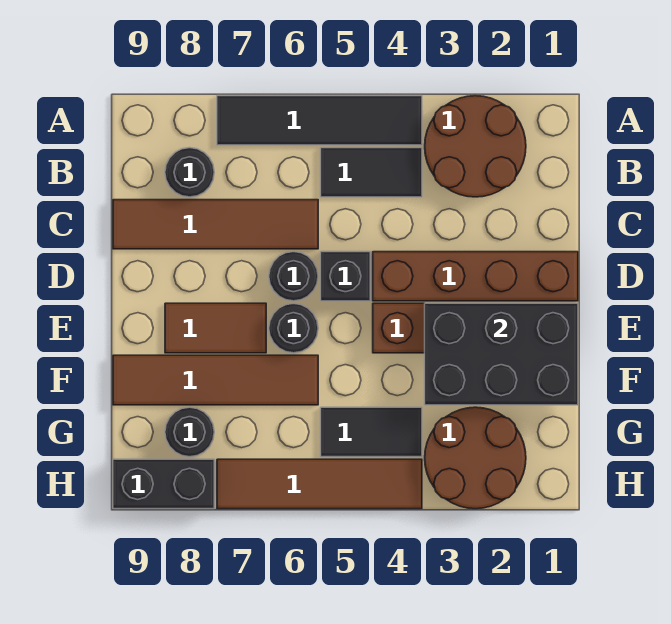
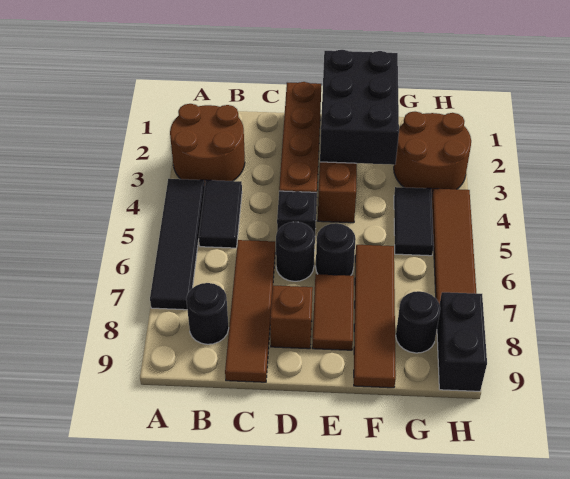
none -> brown 1x1 brick [270,285,313,349]

